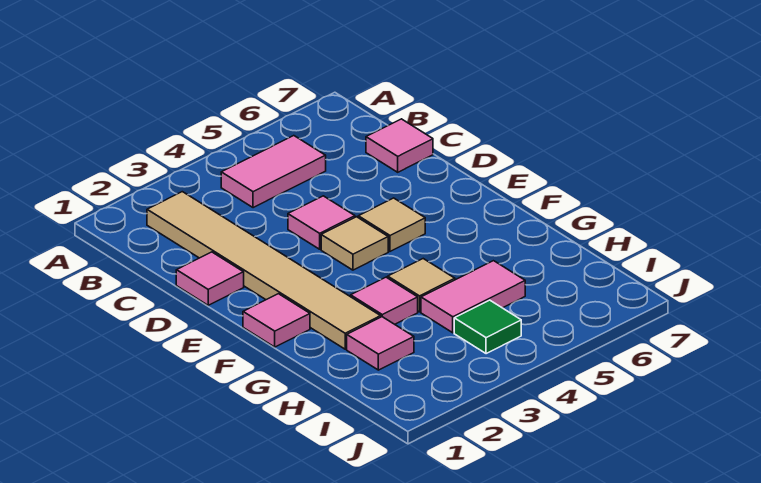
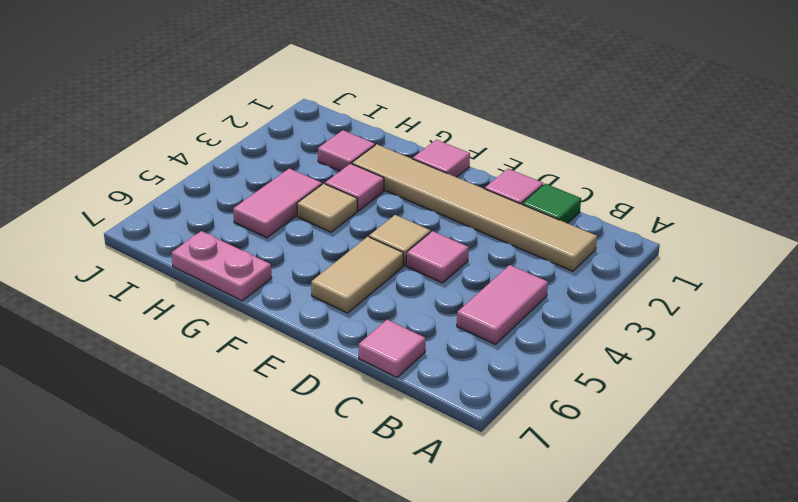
tan 1x1 tile [358,198,425,251] -> tan 1x2 tile [311,237,403,313]
none -> pink 1x2 plate [172,231,272,301]
green 1x1 tile [454,300,521,354] -> green 1x1 tile moved to [522,184,581,223]

